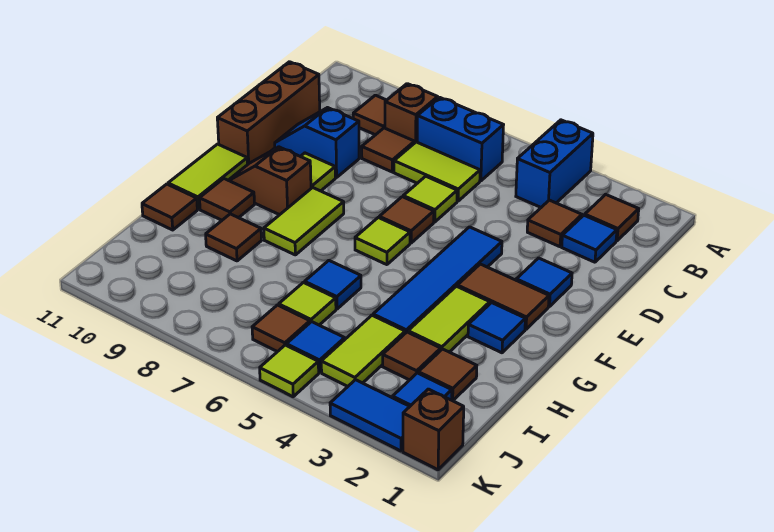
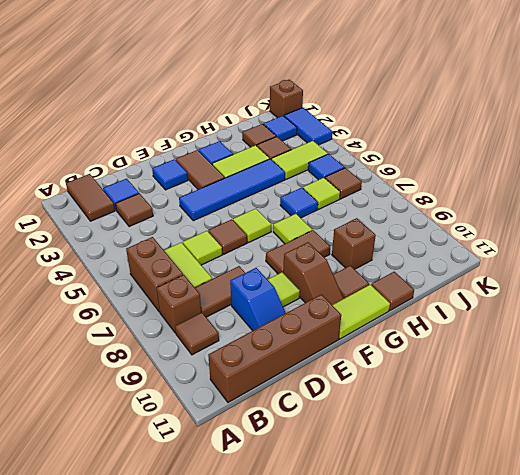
blue 1x2 brick [516,120,593,207] -> none
brown 1x1 tile [585,194,639,241] -> brown 1x2 tile [66,174,115,221]
blue 1x2 brick [417,97,503,181] -> brown 1x2 brick [126,237,183,312]
brown 1x1 tile [362,128,415,172] -> brown 1x2 tile [195,266,245,317]
brown 1x3 brick [217,62,320,164] -> brown 1x4 brick [208,294,341,402]
lime 1x2 tile [264,187,344,255] -> brown 1x2 tile [266,230,330,274]
brown 1x1 tile [206,214,261,261] -> brown 1x1 brick [332,218,376,269]
lime 1x1 tile [260,345,319,397] -> lime 1x1 tile moved to [273,214,312,244]

